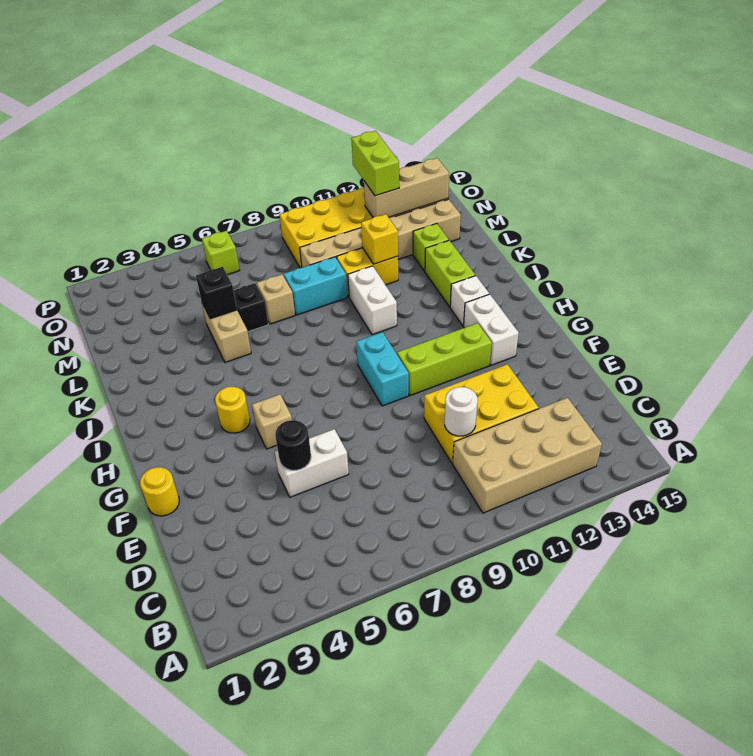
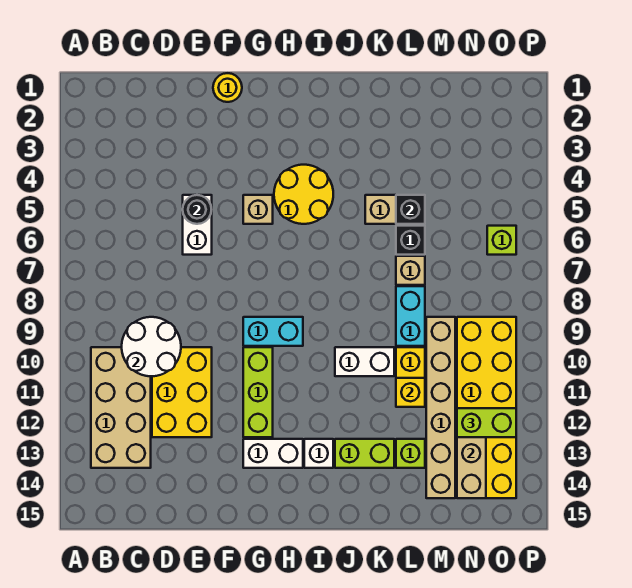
white 1x1 round brick [445,387,478,436] -> white 2x2 round brick [122,317,181,376]
yellow 1x1 round brick [215,387,250,433] -> yellow 2x2 round brick [274,165,333,224]

